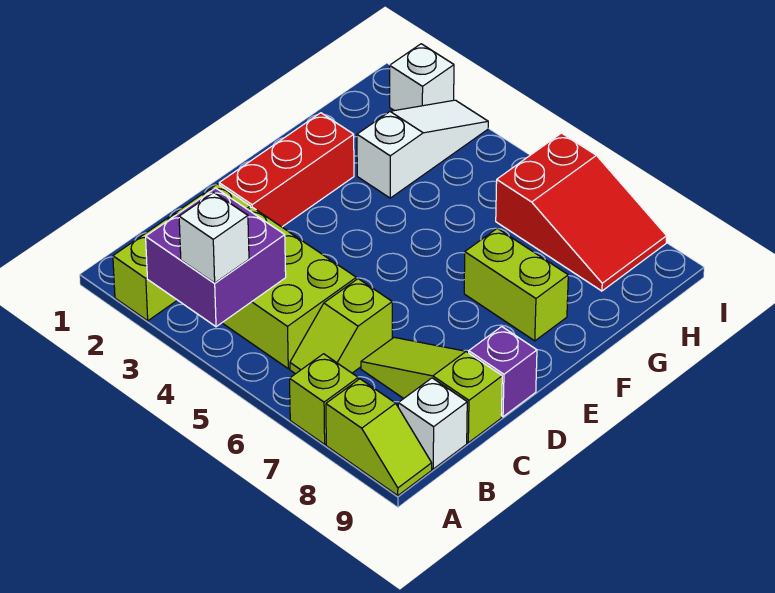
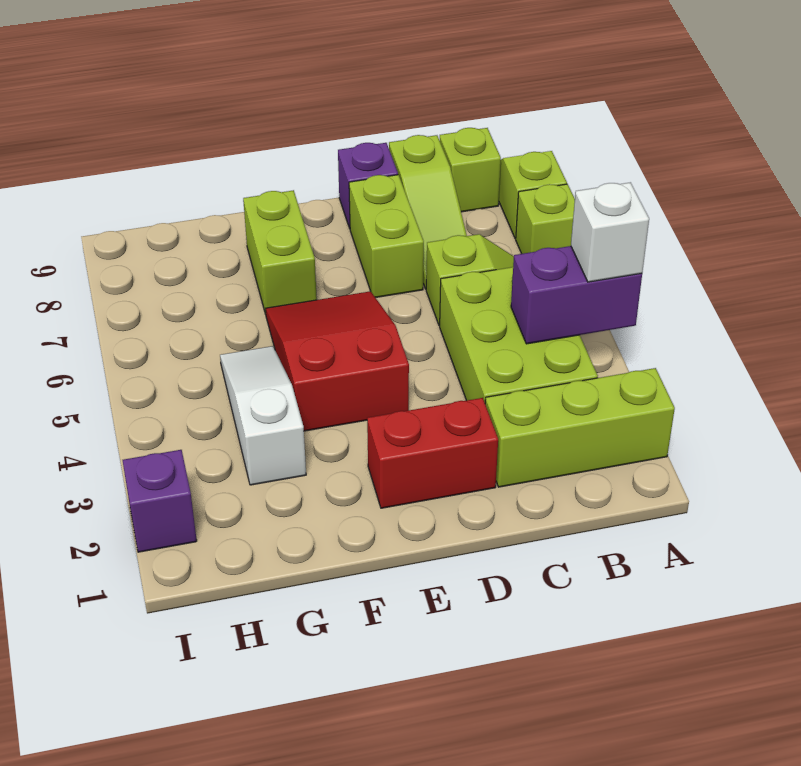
purple 2x2 brick [146,188,286,327] -> purple 1x2 brick [511,246,642,344]
white 1x1 brick [398,378,467,469] -> lime 1x1 brick [440,128,501,212]
red 1x3 brick [219,113,354,227] -> red 1x2 brick [367,398,498,508]
none -> lime 1x2 brick [349,175,424,298]
white 1x3 slope [357,100,488,198] -> white 1x3 slope turned to [220,346,306,485]
red 2x3 slope [496,133,667,291] -> red 2x3 slope moved to [266,291,409,431]
white 1x1 brick [390,44,454,111] -> purple 1x1 brick [123,450,197,552]

